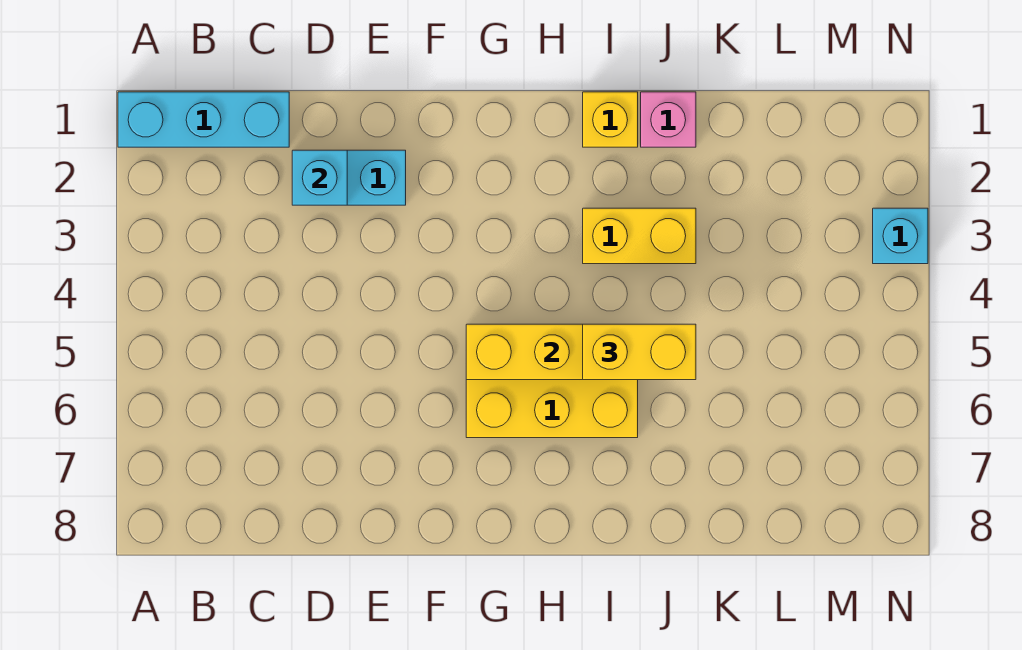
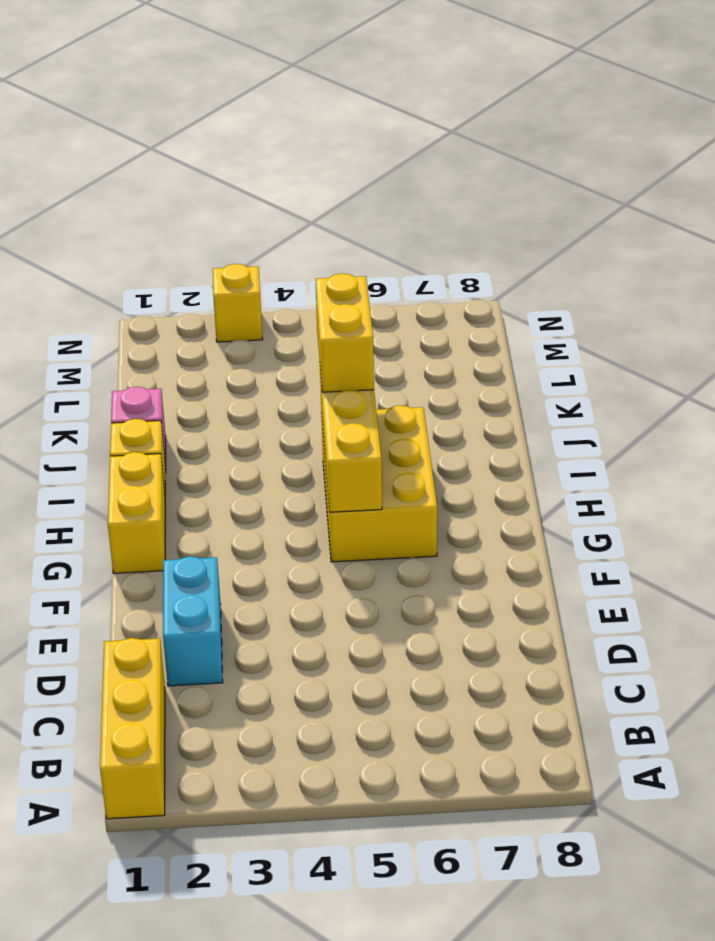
cyan 1x3 brick [118,92,289,147] -> yellow 1x3 brick [100,638,165,819]
cyan 1x1 brick [292,150,347,205] -> none
yellow 1x2 brick [583,208,696,264] -> yellow 1x2 brick moved to [108,452,165,573]
cyan 1x1 brick [873,208,928,264] -> yellow 1x1 brick [213,264,263,342]

